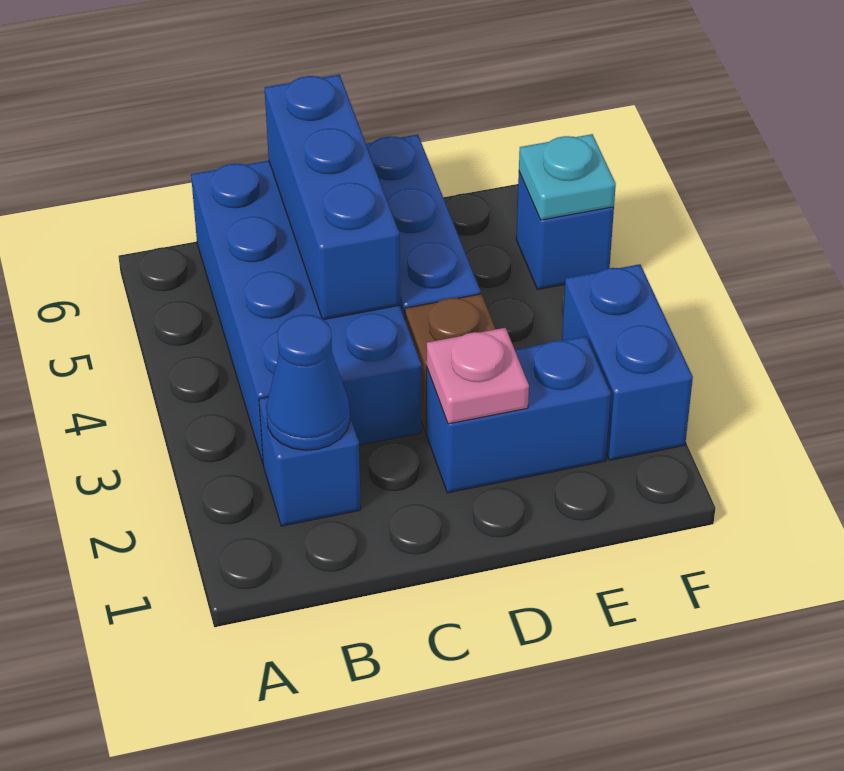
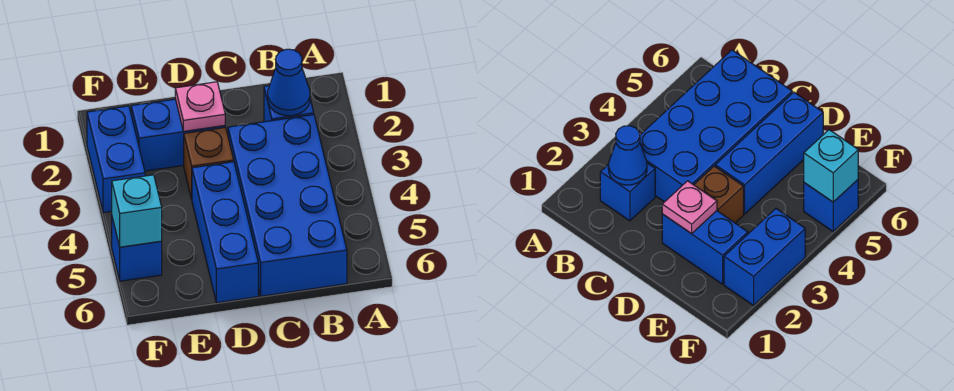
blue 1x3 brick [265,75,400,320] -> none
cyan 1x1 plate [519,134,616,220] -> cyan 1x1 brick [112,175,162,247]

